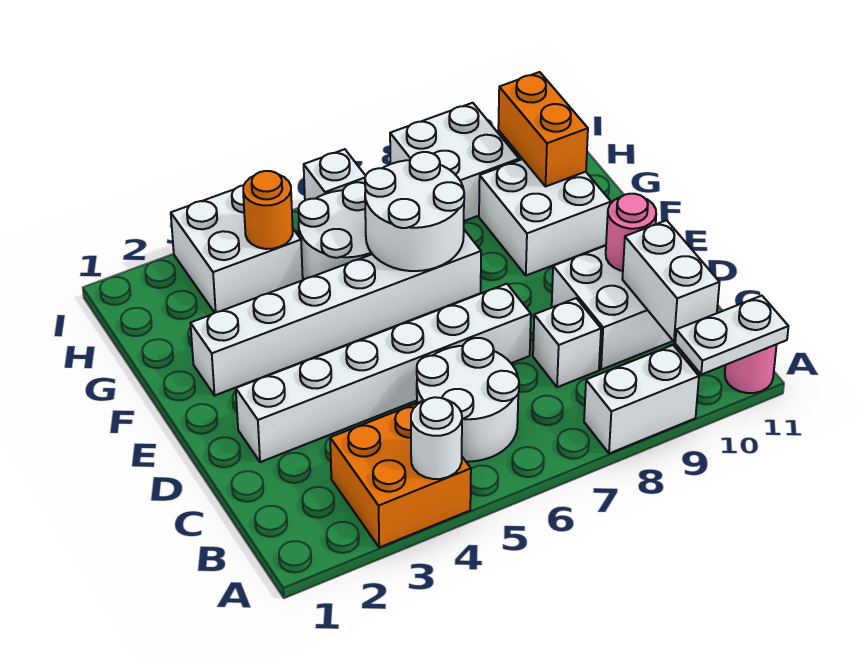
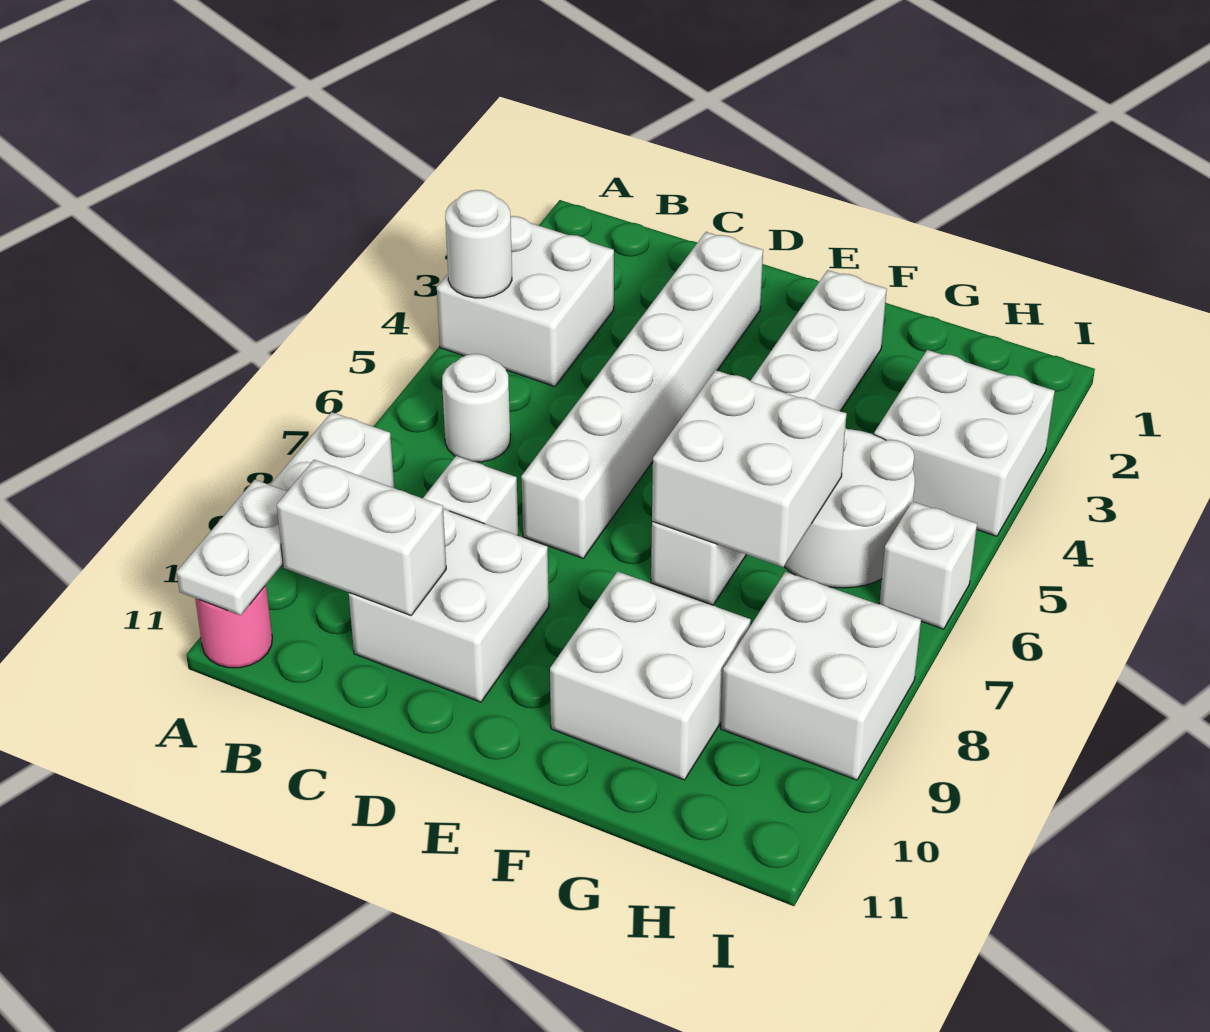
orange 2x2 brick [330,402,471,547] -> white 2x2 brick [437,216,614,387]
white 2x2 round brick [417,338,519,462] -> white 1x1 round brick [442,354,510,462]
pink 1x1 round brick [606,194,656,271] -> none
white 2x2 round brick [365,152,464,271] -> white 2x2 brick [652,370,847,567]
orange 1x2 brick [498,72,588,186] -> none
orange 1x1 round brick [243,171,293,249] -> none

